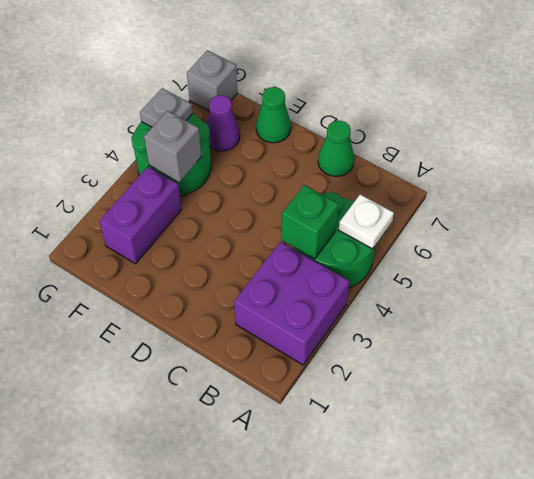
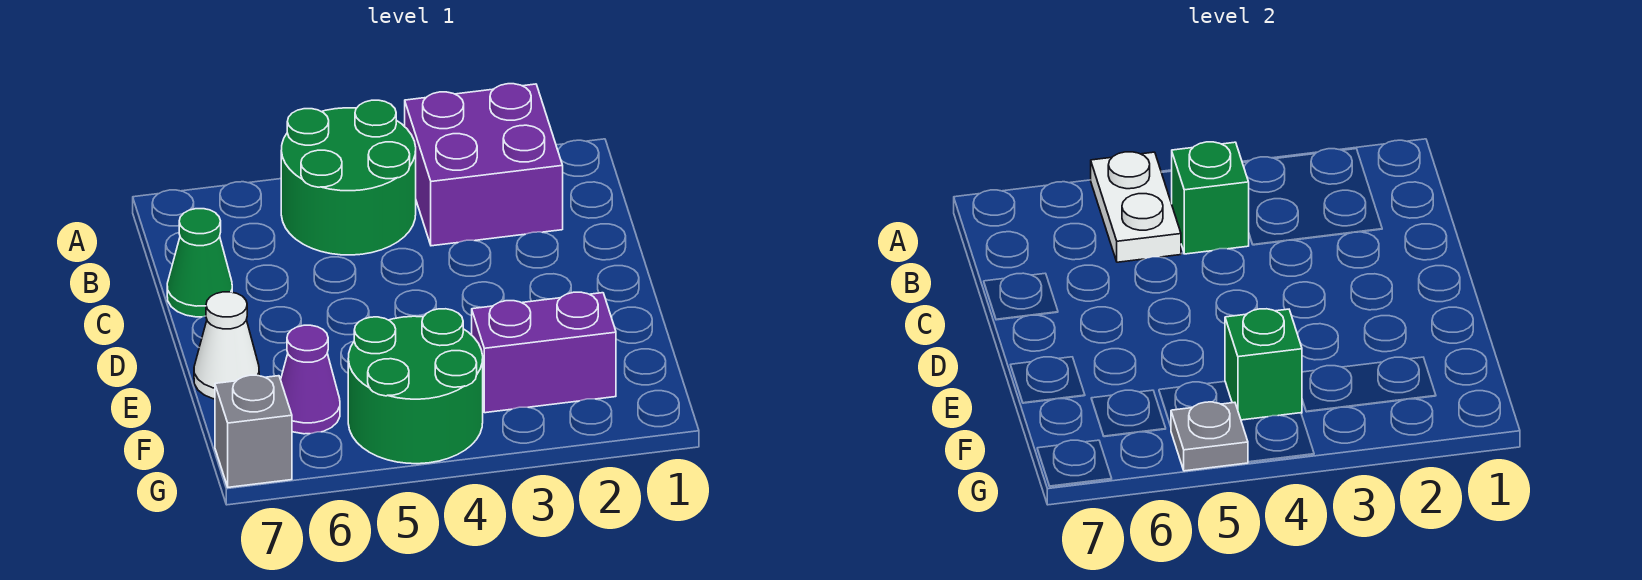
white 1x1 plate [339,194,394,249] -> white 1x2 plate [1091,152,1181,262]
green 1x1 cone [256,87,291,143] -> white 1x1 cone [194,292,259,399]
grey 1x1 brick [144,111,202,182] -> green 1x1 brick [1225,309,1302,420]

